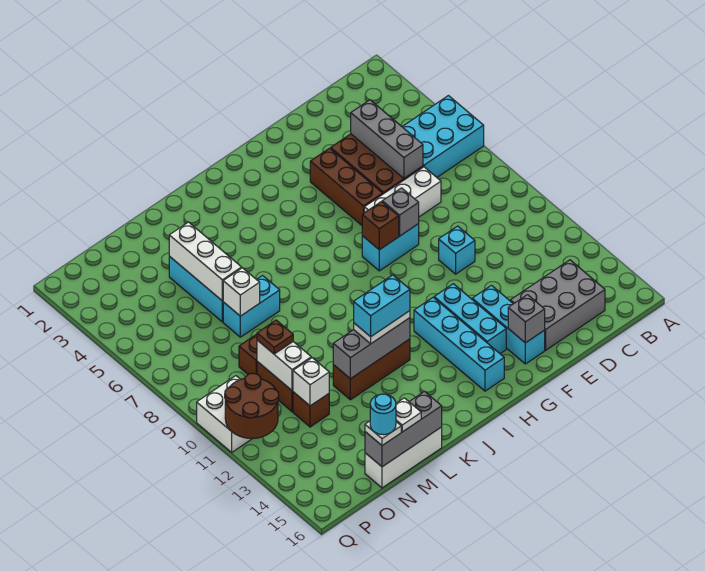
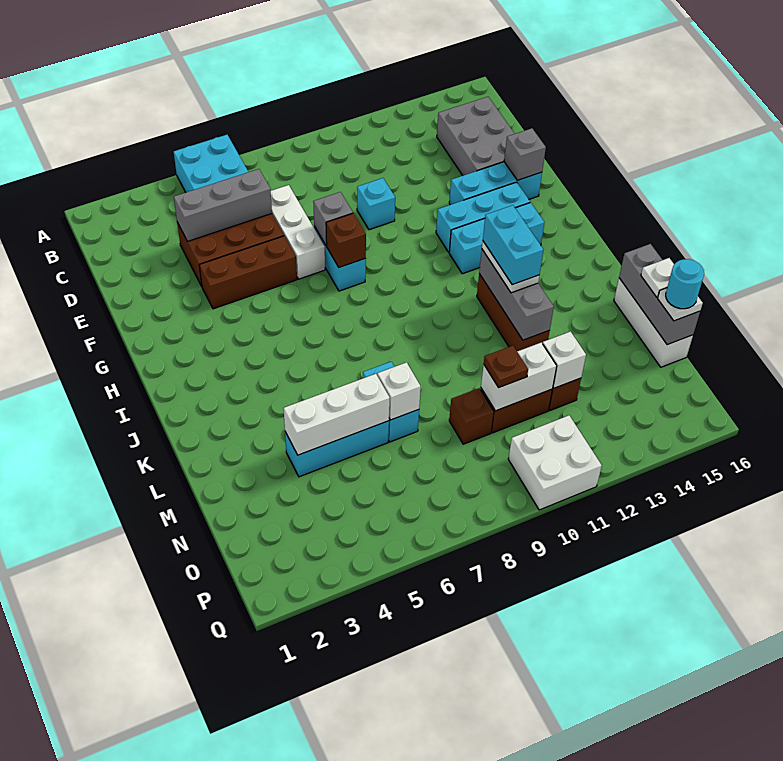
cyan 1x4 brick [414,297,504,391] -> cyan 1x3 brick [449,203,544,274]
brown 2x2 round brick [225,373,279,438] -> none

